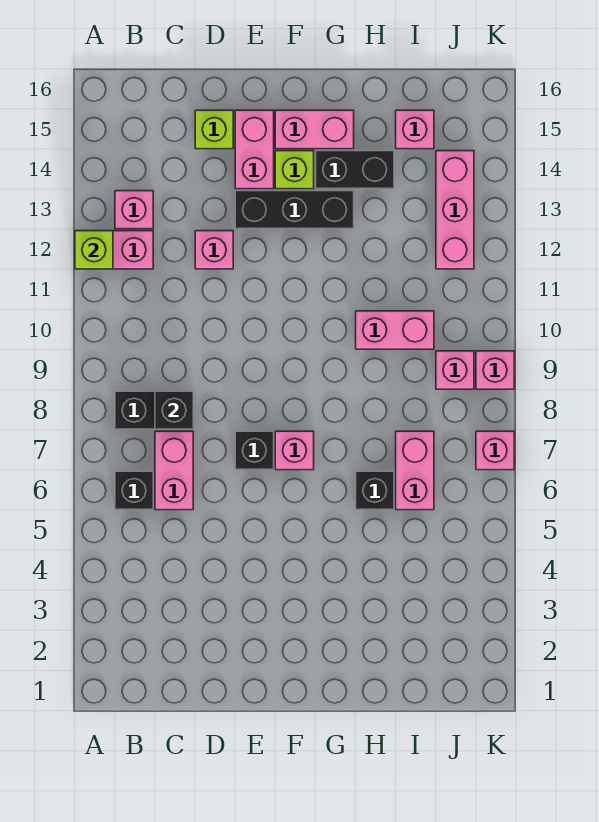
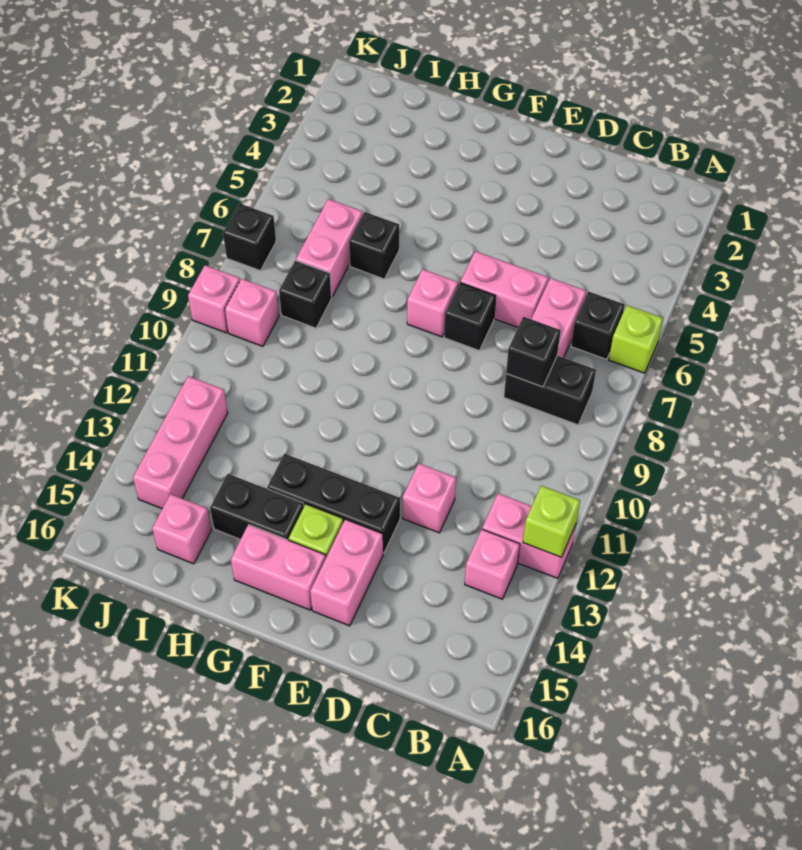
lime 1x1 brick [195,110,233,149] -> lime 1x1 brick moved to [609,305,663,373]
pink 1x2 brick [356,311,434,349] -> pink 1x2 brick moved to [460,251,548,327]
none -> black 1x1 brick [279,261,332,328]
pink 1x1 brick [476,431,514,470] -> black 1x1 brick [223,203,276,270]

